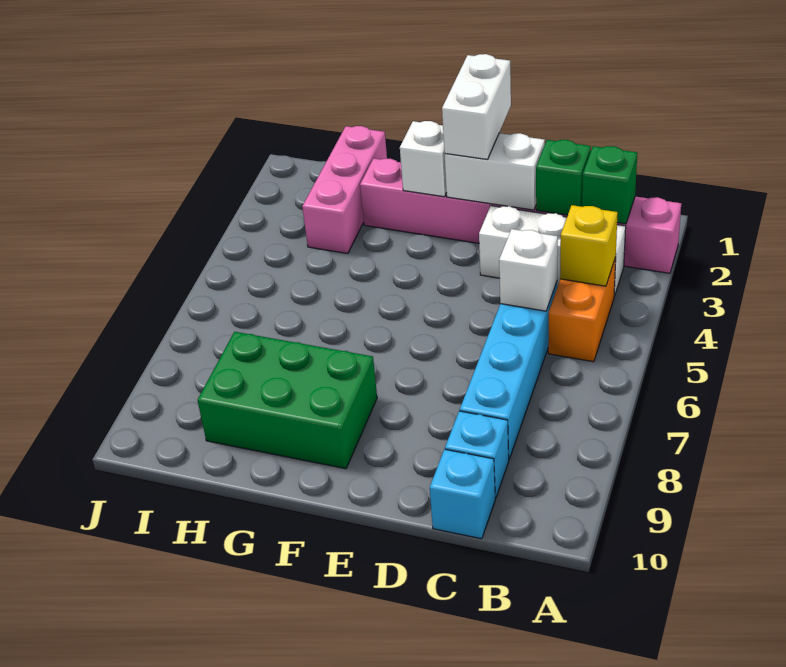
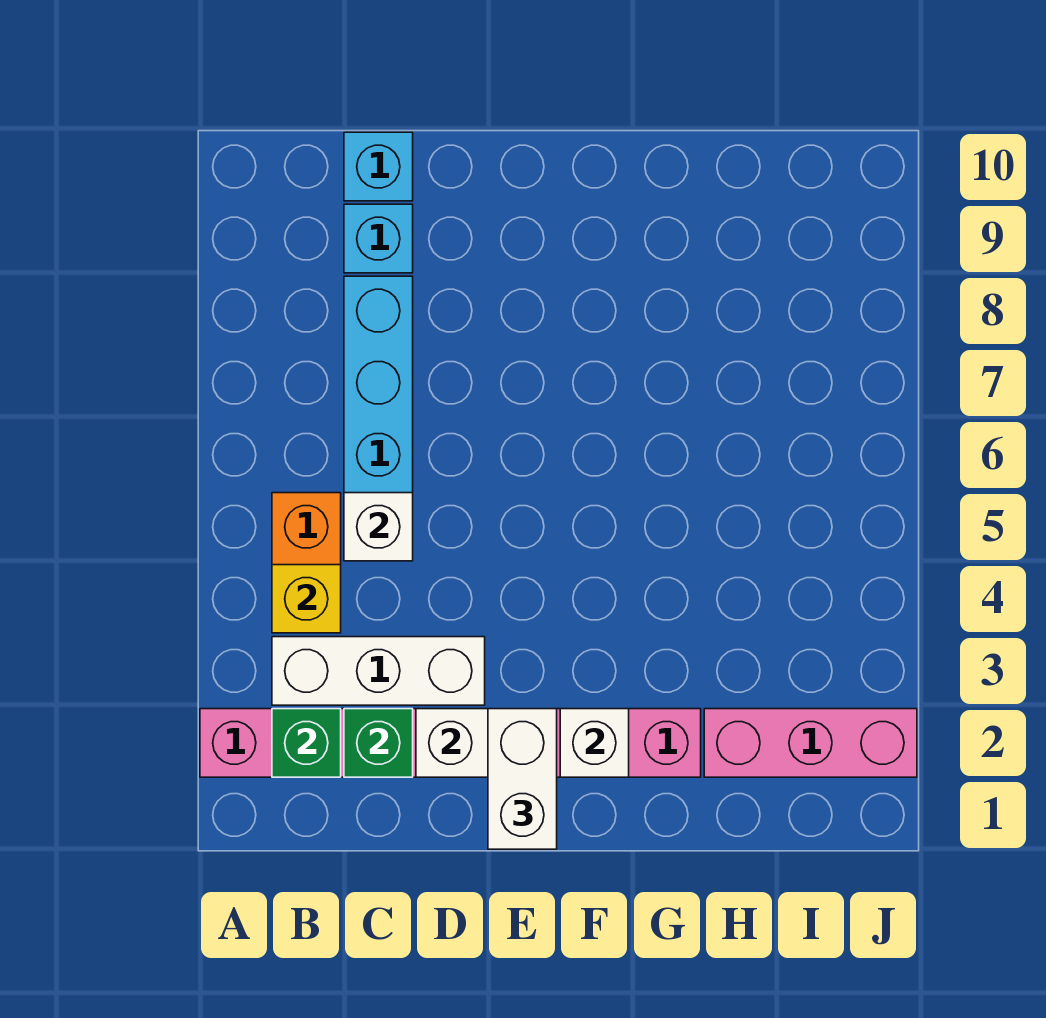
green 2x3 brick [198,332,377,469] -> none
pink 1x3 brick [302,126,387,253] -> pink 1x3 brick turned to [704,709,917,777]

